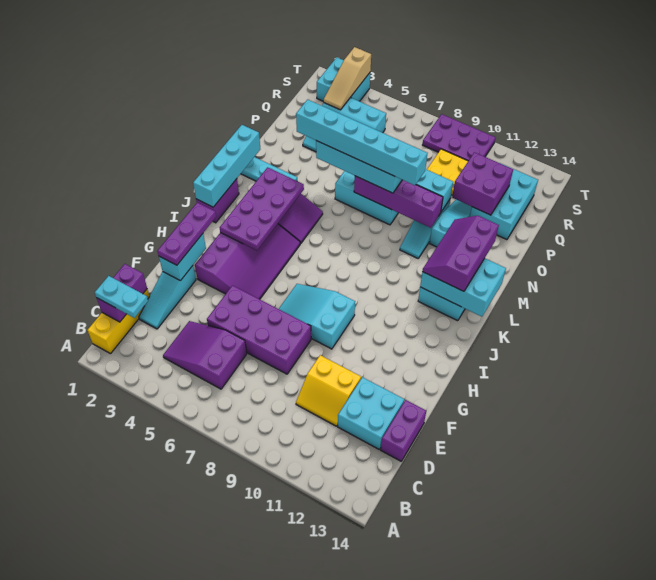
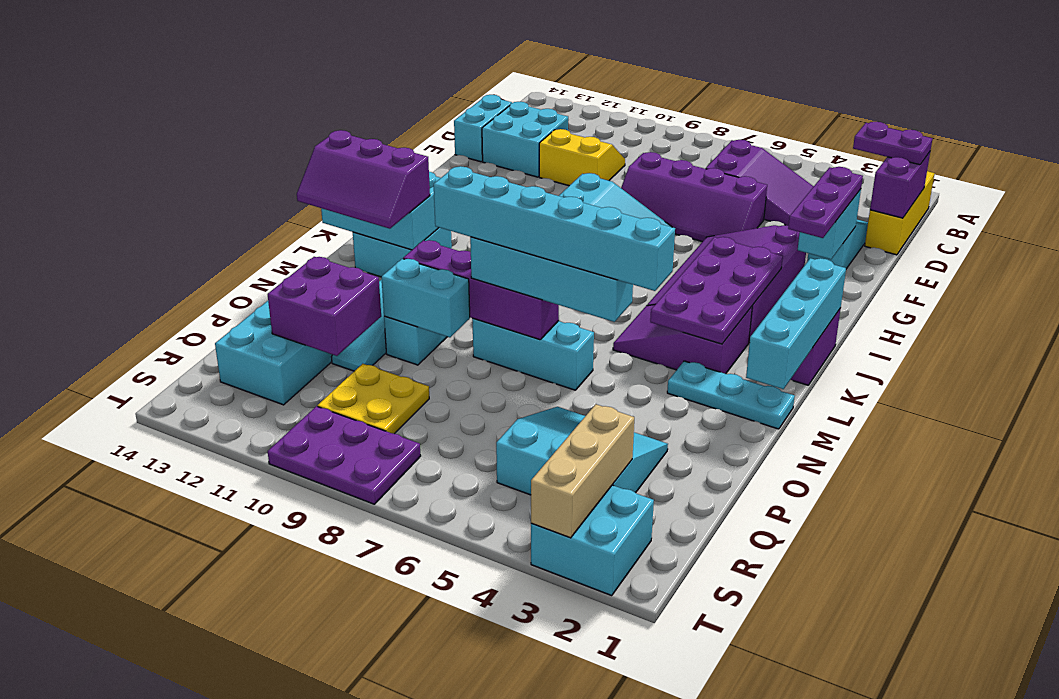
cyan 1x2 plate [95,276,148,318] -> purple 1x2 plate [853,122,933,165]
purple 1x2 brick [381,400,426,461] -> cyan 1x2 brick [454,95,512,162]
purple 2x4 brick [207,286,311,374] -> purple 2x4 slope [621,152,767,242]
purple 2x3 slope [422,216,499,291] -> purple 2x3 slope turned to [297,130,430,229]
tan 1x3 slope [324,47,371,110] -> tan 1x3 brick [531,404,634,538]

